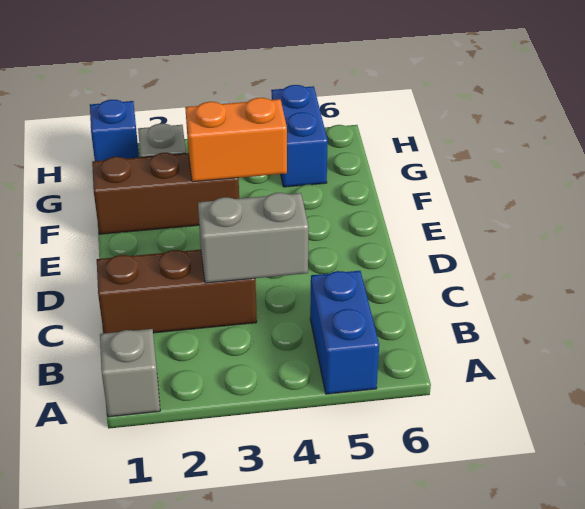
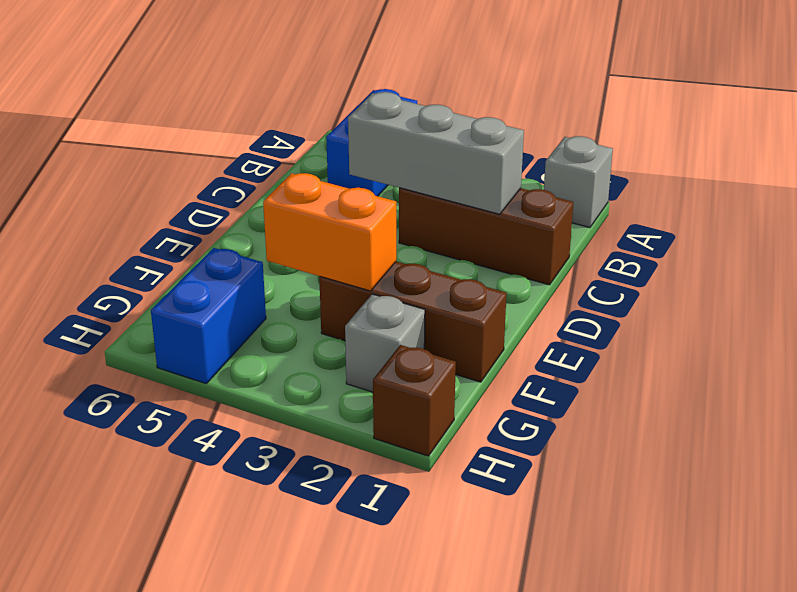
grey 1x2 brick [198,193,309,283] -> grey 1x3 brick [348,92,524,214]
blue 1x1 brick [90,100,139,161] -> brown 1x1 brick [373,345,456,456]

